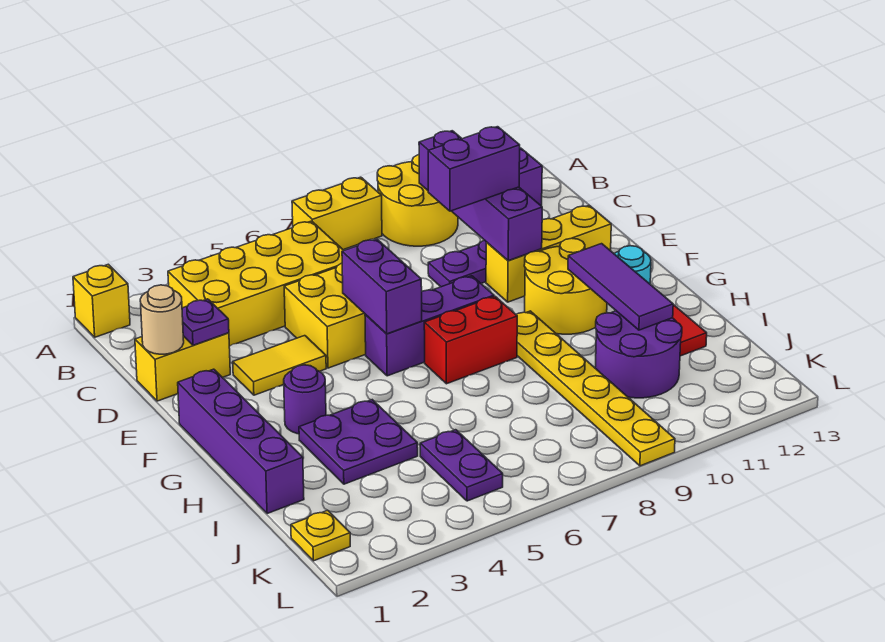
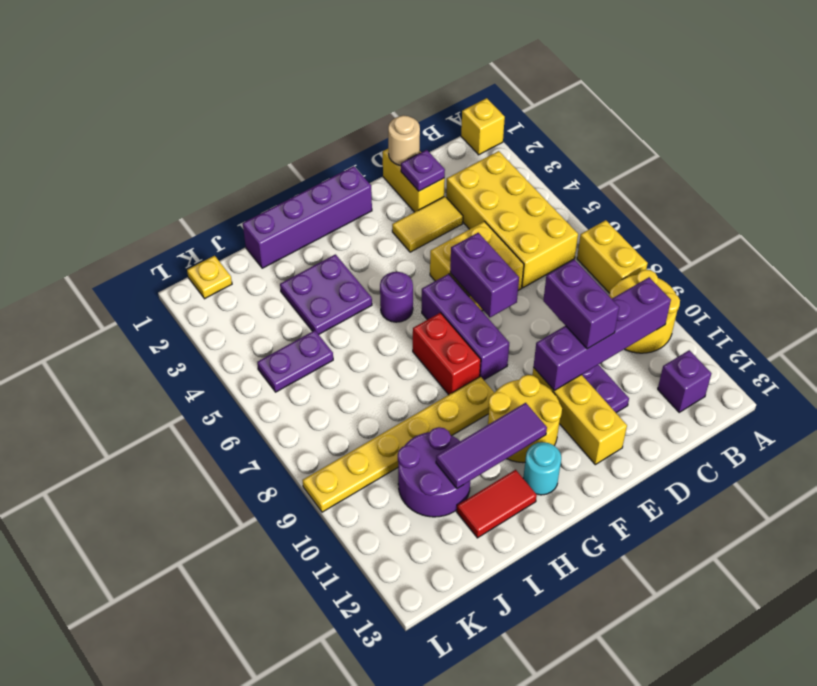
yellow 1x2 tile [233,336,326,395] -> yellow 1x2 tile turned to [392,196,463,252]
purple 1x2 brick [342,239,422,334] -> purple 1x2 brick turned to [450,233,519,317]
purple 1x1 round brick [284,365,326,434] -> purple 1x1 round brick moved to [380,272,413,322]

